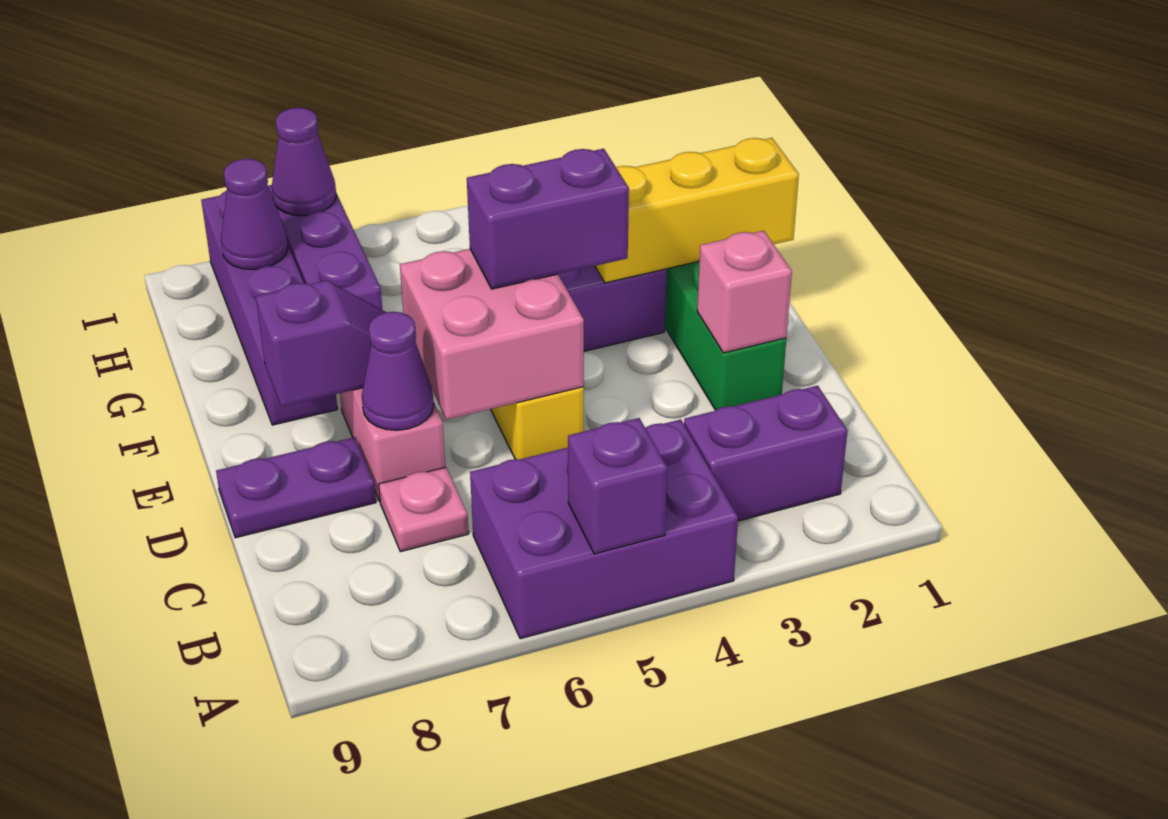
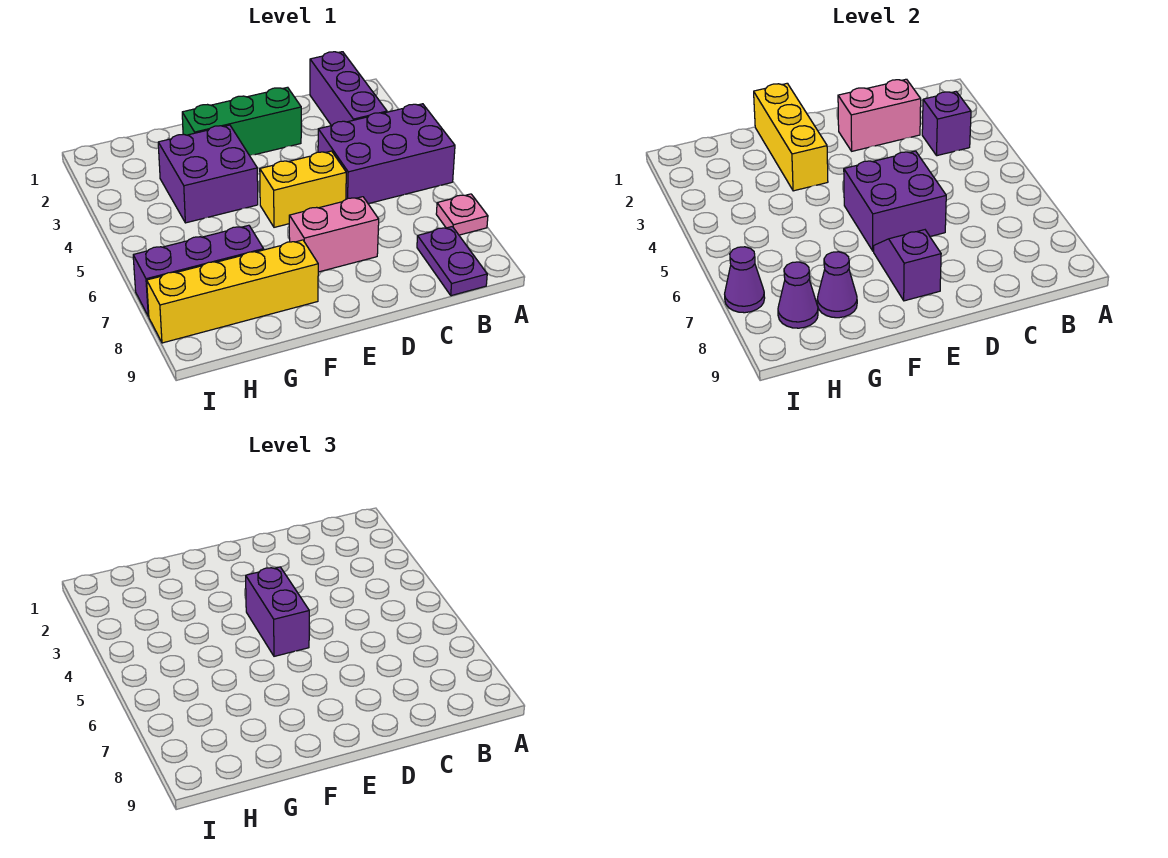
purple 2x3 brick [470,420,738,639] -> purple 2x3 brick turned to [318,104,455,204]
purple 1x1 brick [568,418,667,554] -> purple 1x1 brick moved to [922,92,971,156]
purple 1x2 brick [684,386,848,521] -> purple 1x3 brick [310,52,387,126]
pink 1x1 plate [379,467,469,552] -> pink 1x1 plate moved to [436,194,488,235]
pink 1x1 brick [697,231,792,353] -> pink 1x2 brick [838,79,921,151]
pink 2x2 brick [400,249,584,420] -> purple 2x2 brick [844,151,946,251]
purple 1x1 cone [362,312,434,430] -> purple 1x1 cone moved to [817,252,857,318]
purple 1x2 plate [216,437,376,538] -> purple 1x2 plate moved to [417,227,487,296]
purple 1x4 brick [201,191,338,425] -> yellow 1x4 brick [147,240,318,343]

